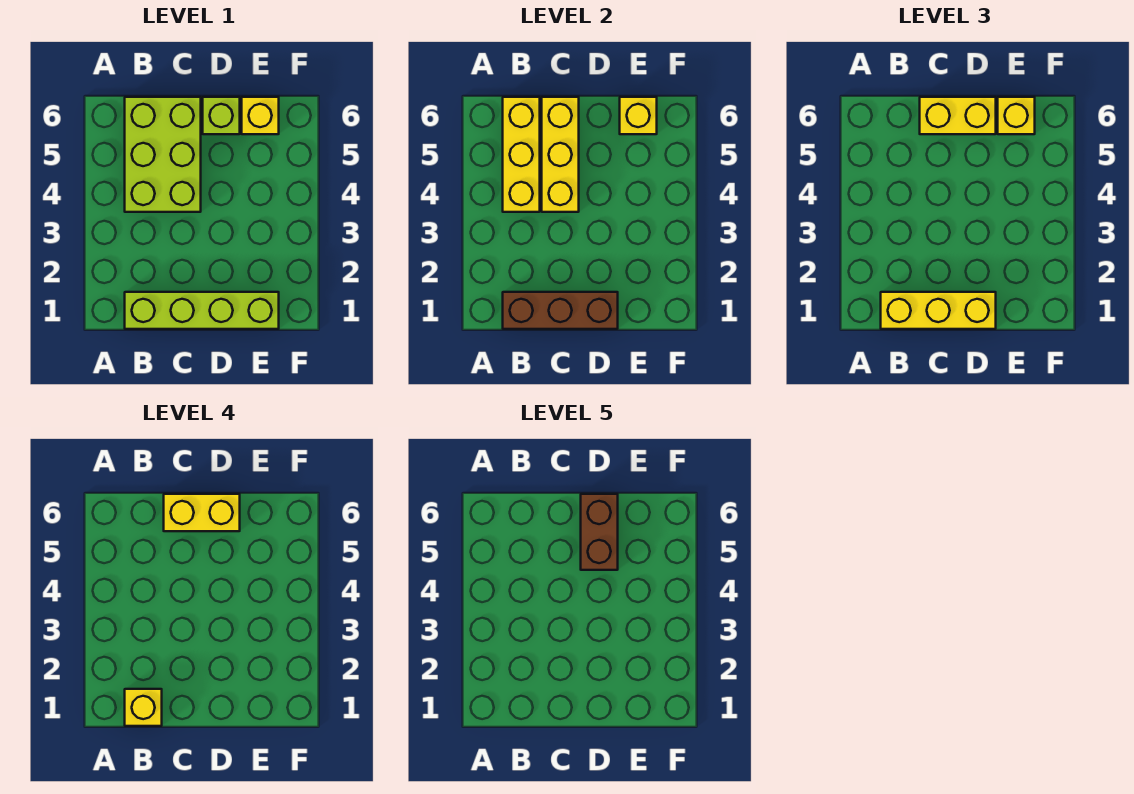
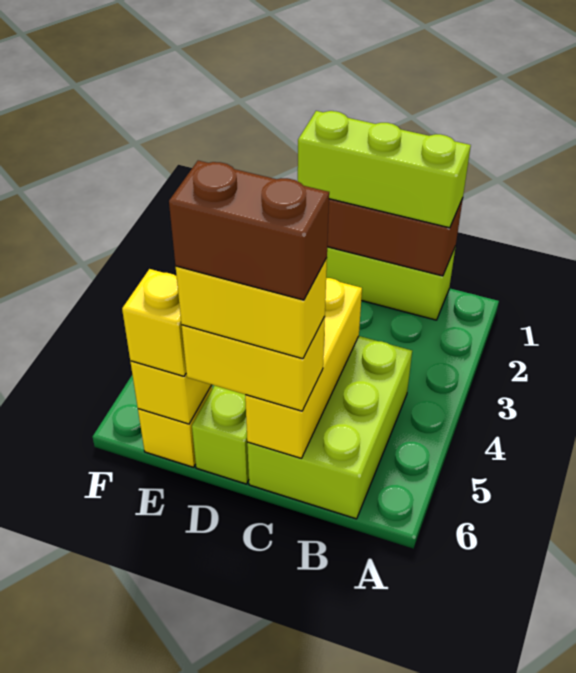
yellow 1x3 brick [881,292,996,329] -> lime 1x3 brick [298,111,471,228]
yellow 1x1 brick [125,689,162,726] -> none
yellow 1x3 brick [503,97,540,212] -> none
brown 1x2 brick [581,494,618,570] -> brown 1x2 brick turned to [169,161,329,300]

